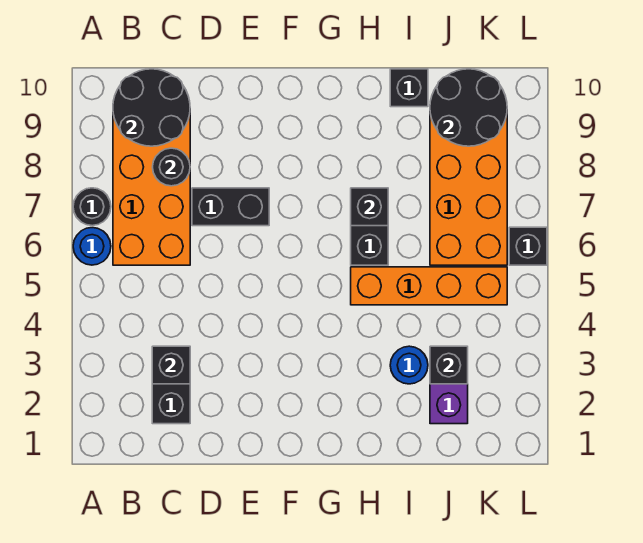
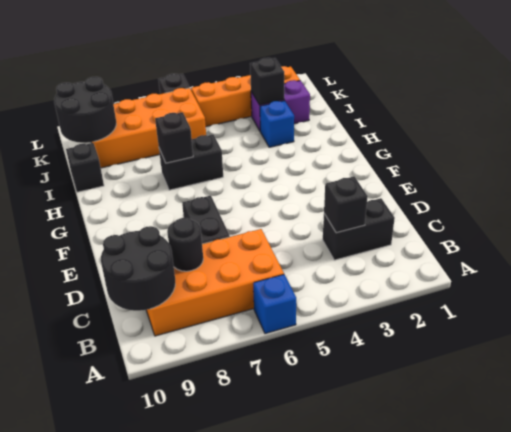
blue 1x1 round brick [73,228,111,265] -> blue 1x1 brick [253,274,296,334]
black 1x1 round brick [73,188,111,226] -> none
orange 1x4 brick [351,267,507,305] -> orange 1x4 brick turned to [191,66,300,127]
blue 1x1 round brick [390,346,428,384] -> blue 1x1 brick [260,101,294,147]

